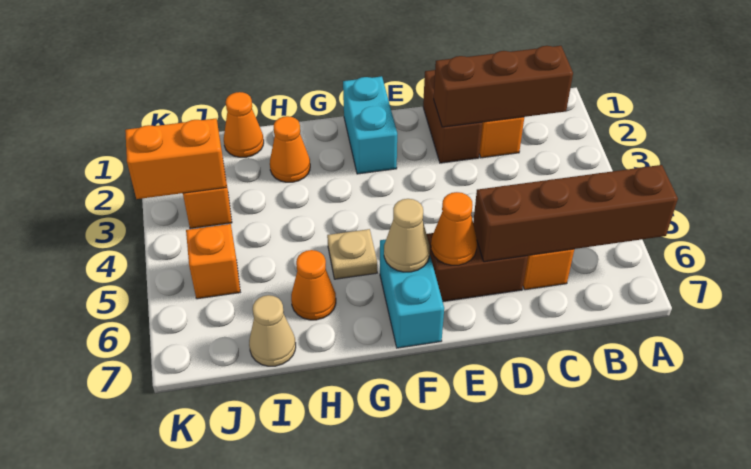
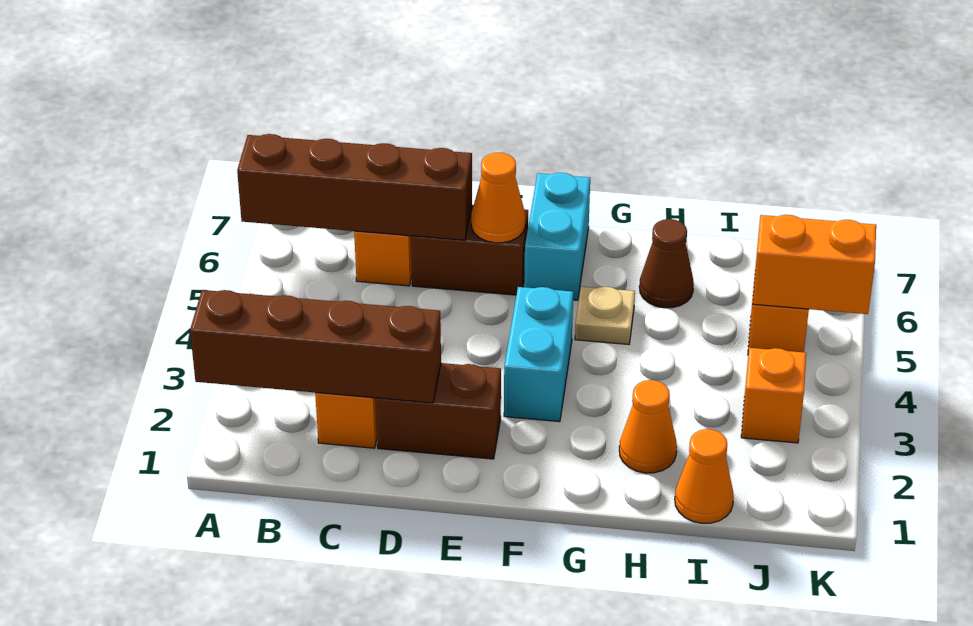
brown 1x3 brick [434,46,573,127] -> brown 1x4 brick [190,290,441,403]
brown 1x2 brick [423,70,482,163] -> brown 1x2 brick turned to [376,363,501,459]
cyan 1x2 brick [343,76,397,174] -> cyan 1x2 brick moved to [504,287,573,422]
tan 1x1 cone [384,199,430,272] -> none
orange 1x1 cone [291,250,336,320] -> brown 1x1 cone [639,219,694,308]
tan 1x1 cone [249,295,296,366] -> none
orange 1x2 brick [125,119,226,199] -> orange 1x2 brick moved to [753,215,876,314]

